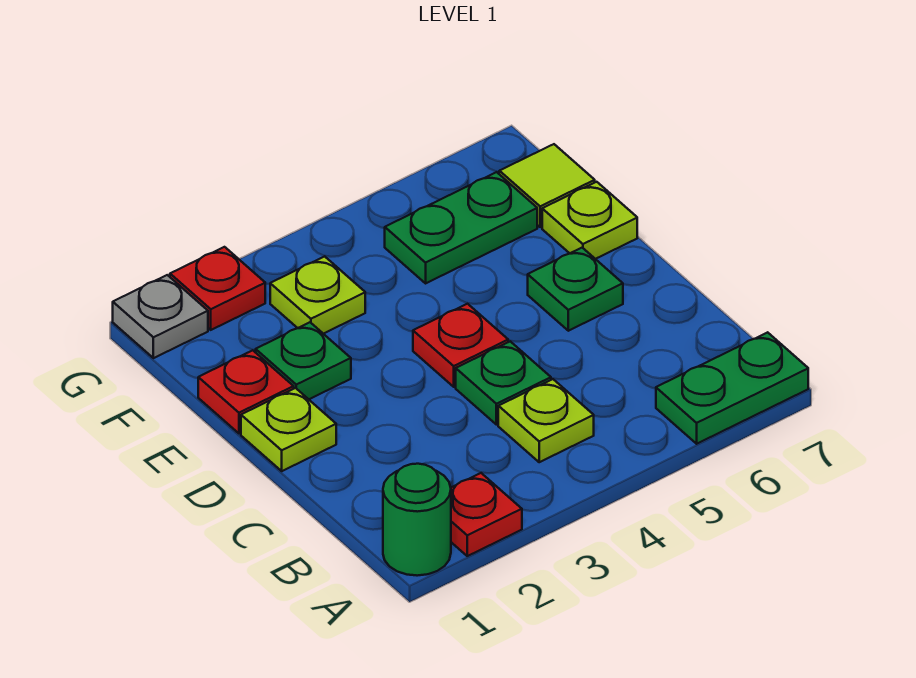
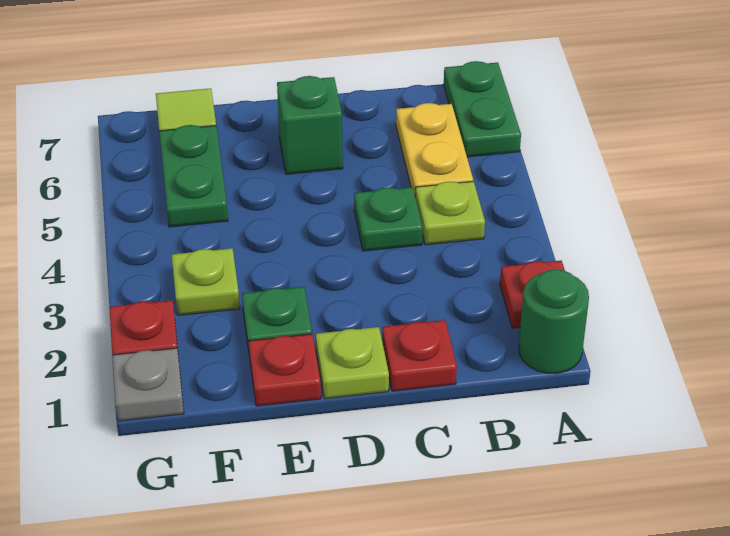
none -> yellow 1x2 plate [396,103,473,195]
red 1x1 plate [413,304,508,387] -> red 1x1 plate moved to [382,320,457,391]
green 1x1 plate [528,248,623,331] -> green 1x1 brick [277,76,343,174]
lime 1x1 plate [542,182,637,259] -> none

